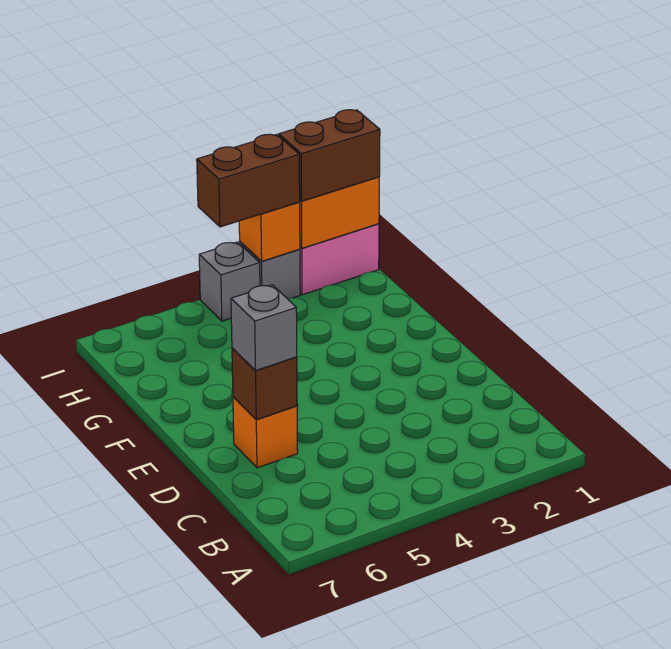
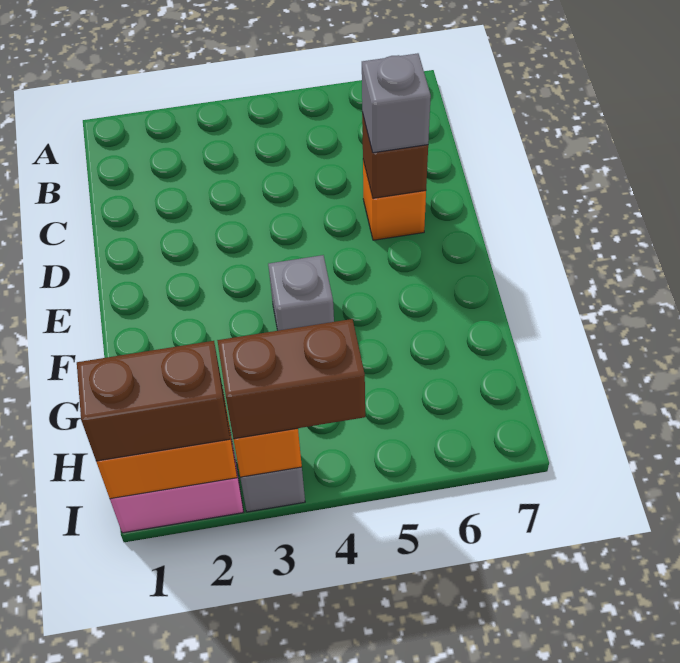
grey 1x1 brick [199,242,260,321] -> grey 1x1 brick moved to [268,255,334,331]

